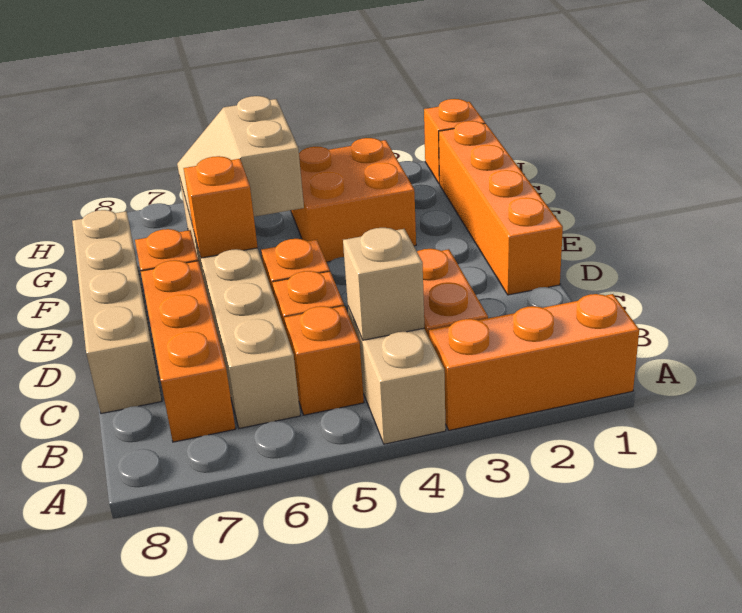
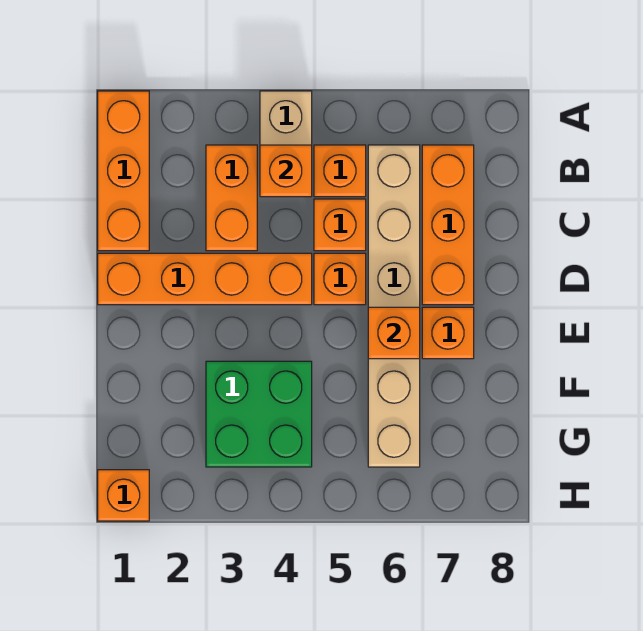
orange 1x3 brick [429,294,639,430] -> orange 1x3 brick turned to [98,91,149,251]
tan 1x1 brick [343,228,424,340] -> orange 1x1 brick [260,145,312,197]
tan 1x4 brick [72,210,162,414] -> none
orange 1x4 brick [439,121,563,295] -> orange 1x4 brick turned to [98,253,312,305]
orange 2x2 brick [291,138,416,262] -> green 2x2 brick [206,361,312,467]
tan 2x2 slope [177,96,304,223] -> none

